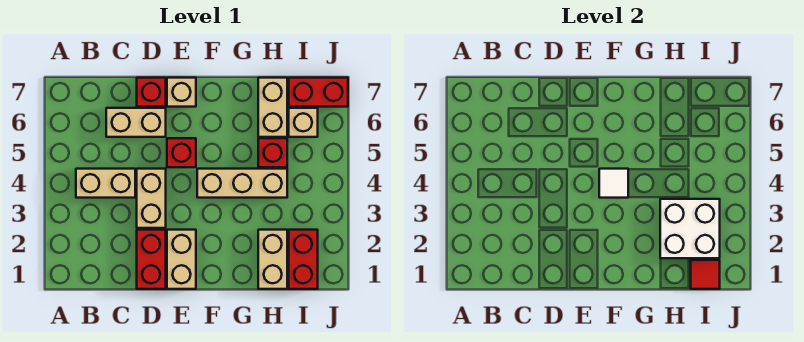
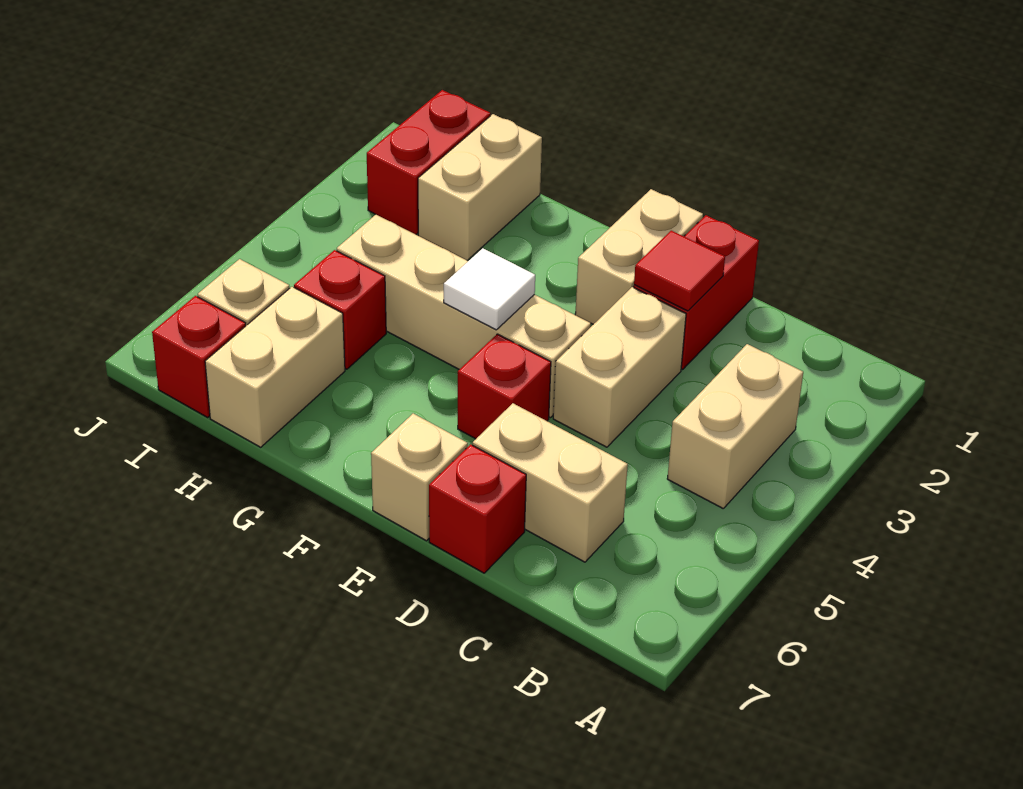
tan 1x2 brick [76,169,135,198] -> tan 1x2 brick turned to [667,344,803,508]
tan 1x3 brick [197,169,287,198] -> tan 1x4 brick [337,215,591,418]
white 2x2 brick [660,199,720,258] -> none
red 1x1 tile [691,260,720,289] -> red 1x1 tile moved to [634,231,725,311]
red 1x2 brick [289,78,348,107] -> red 1x1 brick [152,296,246,417]

